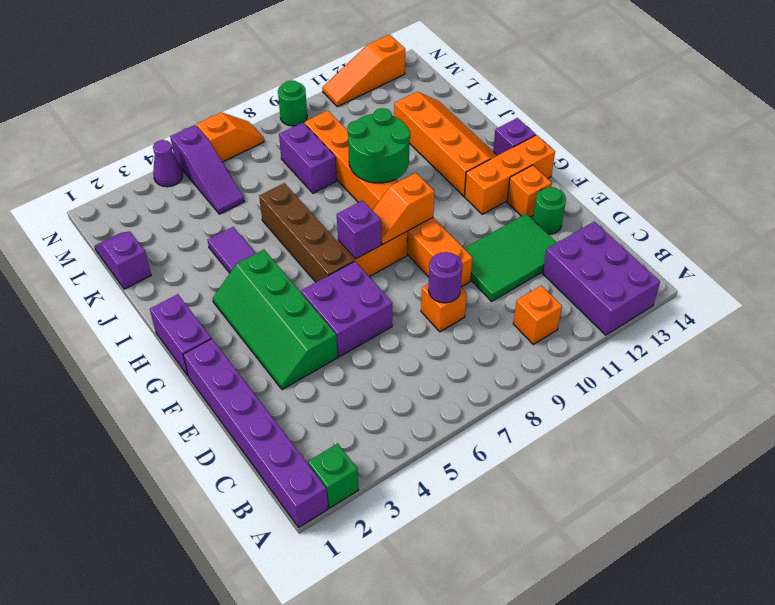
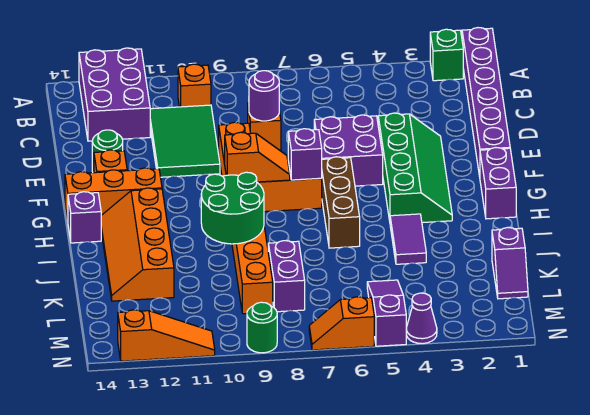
green 2x3 tile [464,214,557,301] -> green 2x3 tile turned to [150,105,220,177]
brown 1x4 brick [259,183,354,282] -> brown 1x3 brick [321,157,360,248]

